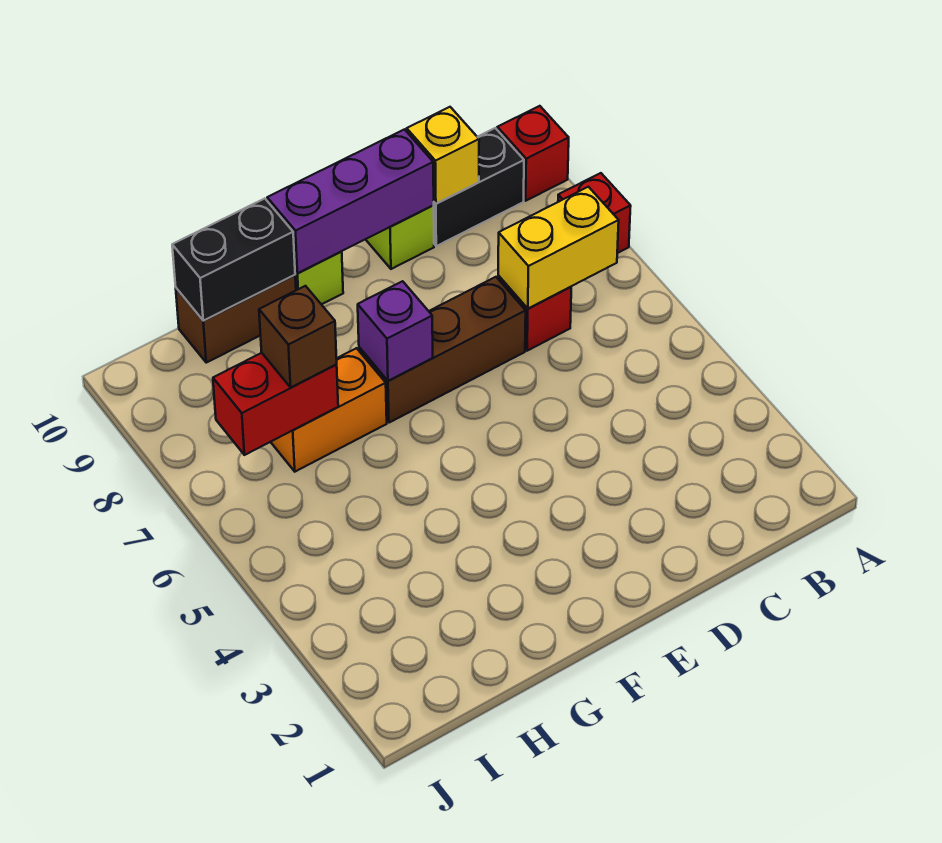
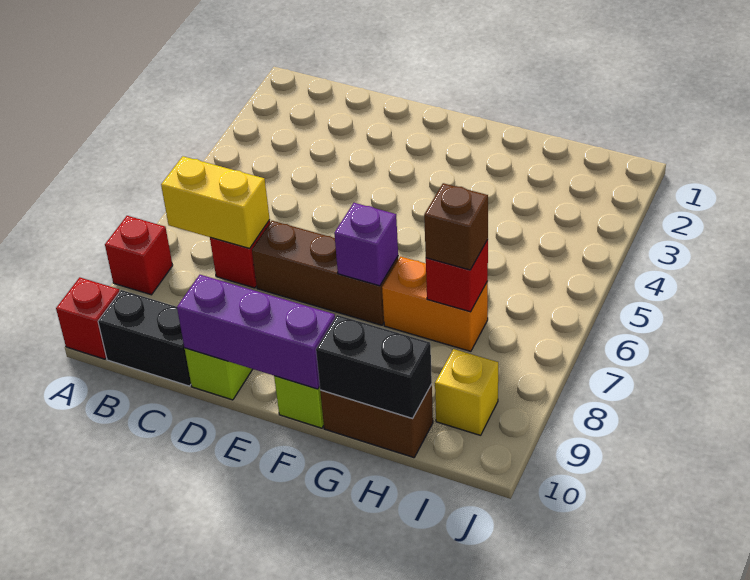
yellow 1x1 brick [407,107,479,204] -> yellow 1x1 brick moved to [435,349,498,435]
red 1x2 brick [213,353,338,455] -> red 1x1 brick [426,239,488,312]

